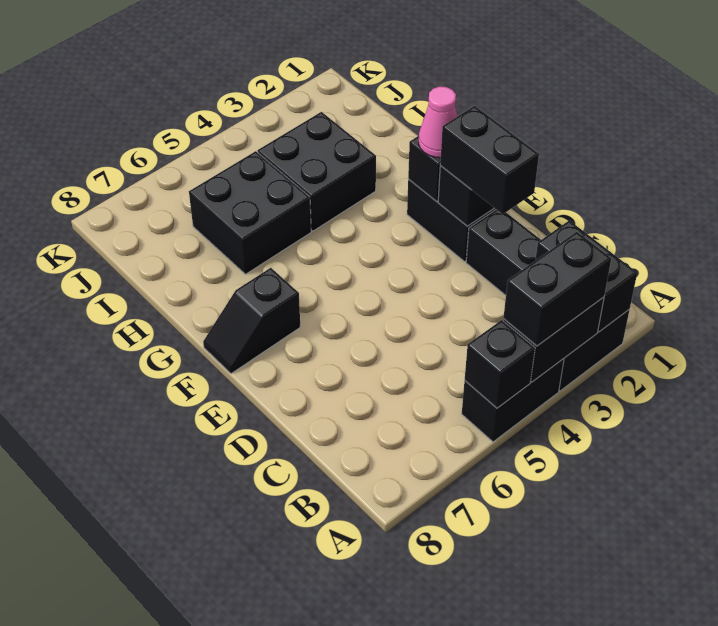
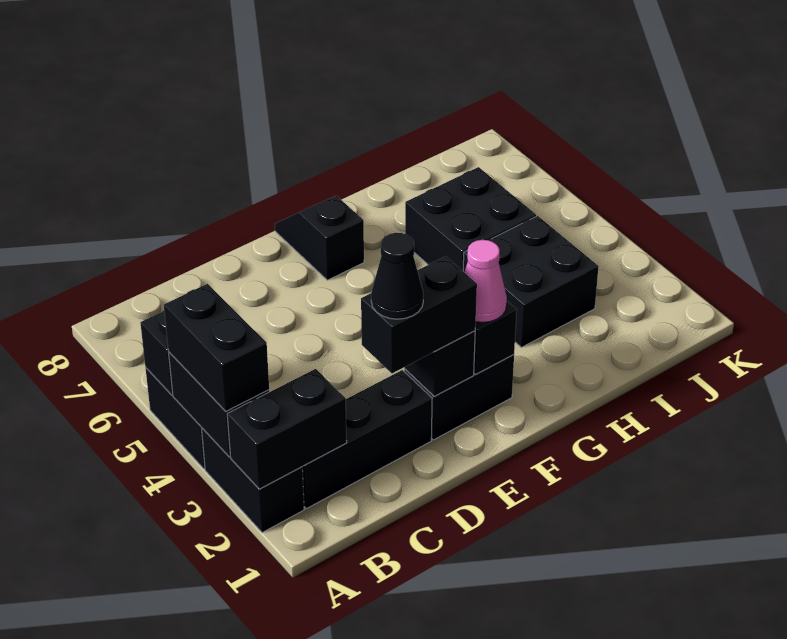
none -> black 1x1 cone [371,233,423,319]

